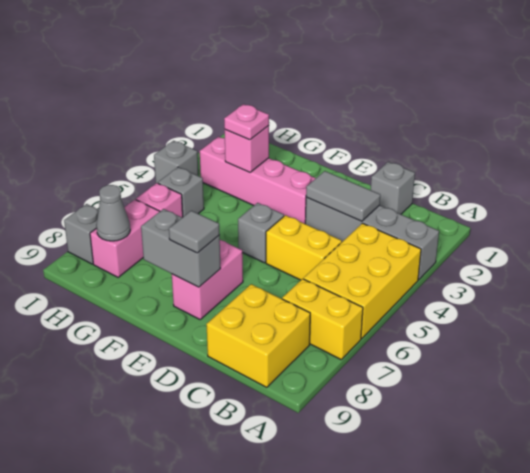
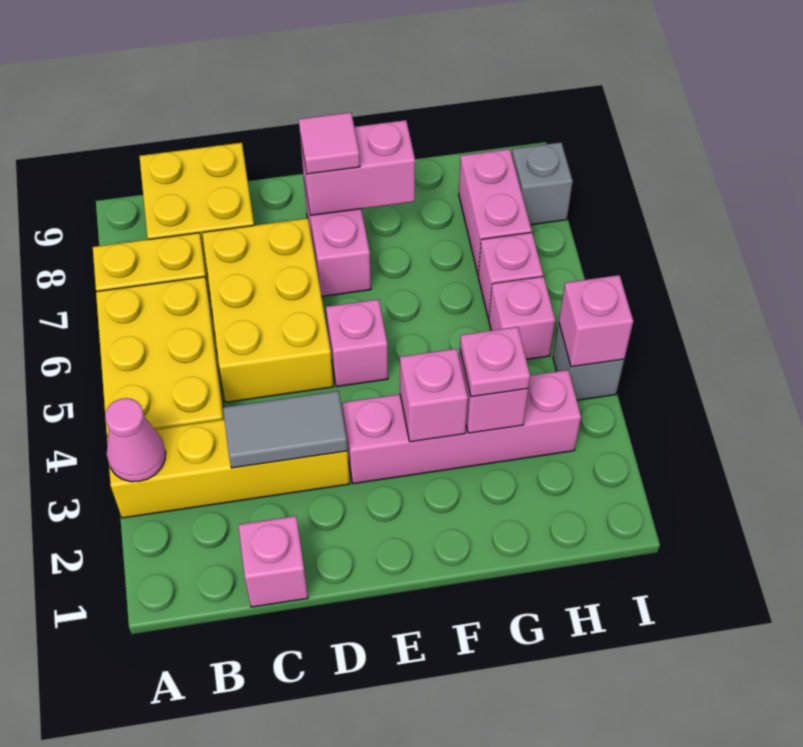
grey 1x4 brick [305,197,439,280] -> yellow 1x4 brick [107,420,350,518]
none -> pink 1x1 cone [105,398,166,482]
grey 1x1 brick [371,162,415,214] -> pink 1x1 brick [238,516,308,607]
yellow 1x2 brick [266,215,342,280] -> yellow 2x3 brick [203,218,333,402]
grey 1x1 brick [238,203,284,263] -> pink 1x1 brick [326,299,388,387]
grey 1x2 brick [141,209,221,287] -> pink 1x2 brick [300,120,415,215]
grey 1x1 tile [169,211,220,253] -> pink 1x1 tile [299,112,360,174]
none -> pink 1x1 brick [400,349,468,442]
grey 1x1 brick [158,167,204,217] -> pink 1x1 brick [489,277,555,359]
grey 1x1 cone [96,185,130,241] -> none
none -> pink 1x1 brick [559,275,633,367]

